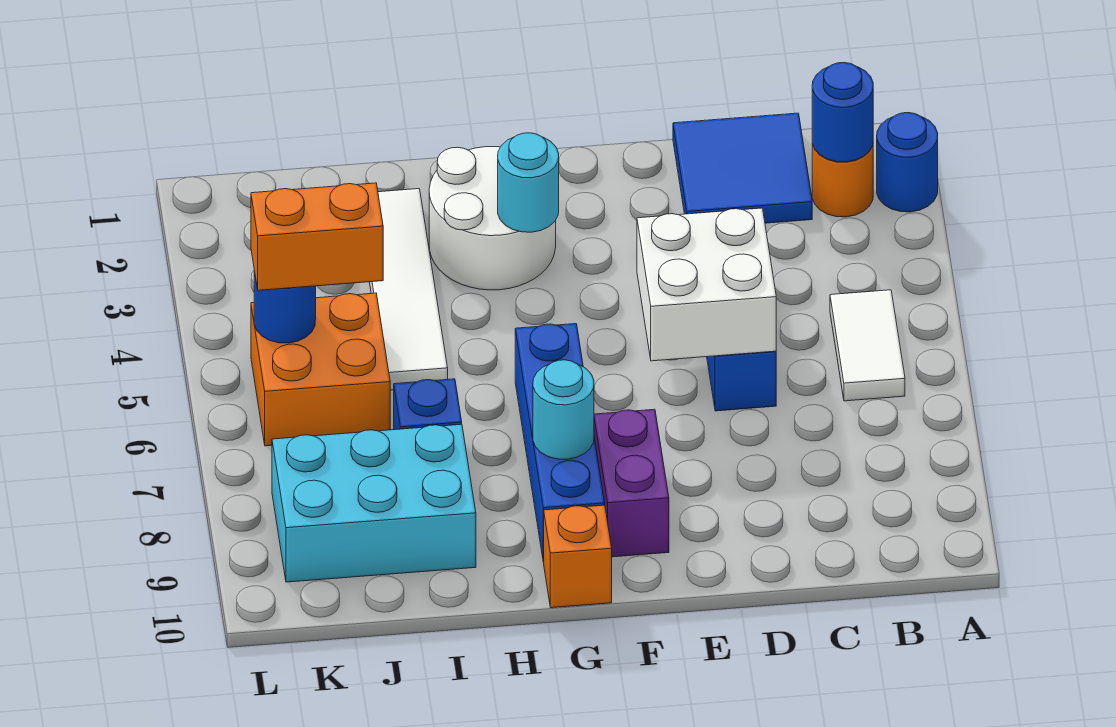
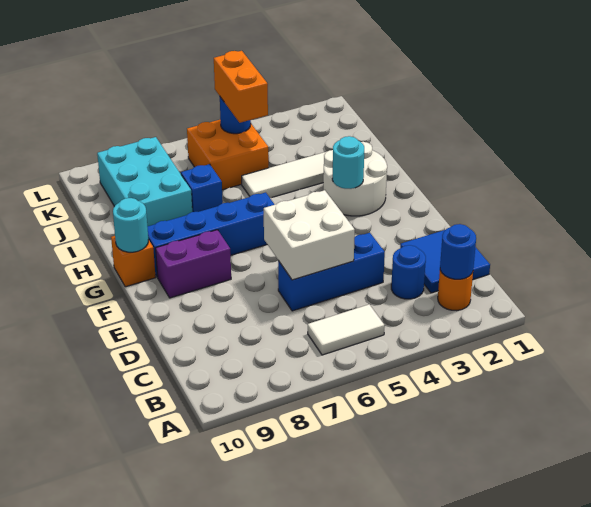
blue 1x1 round brick [877,113,938,212] -> blue 1x1 round brick moved to [391,245,426,299]
cyan 1x1 round brick [533,360,594,459] -> cyan 1x1 round brick moved to [113,198,148,252]

